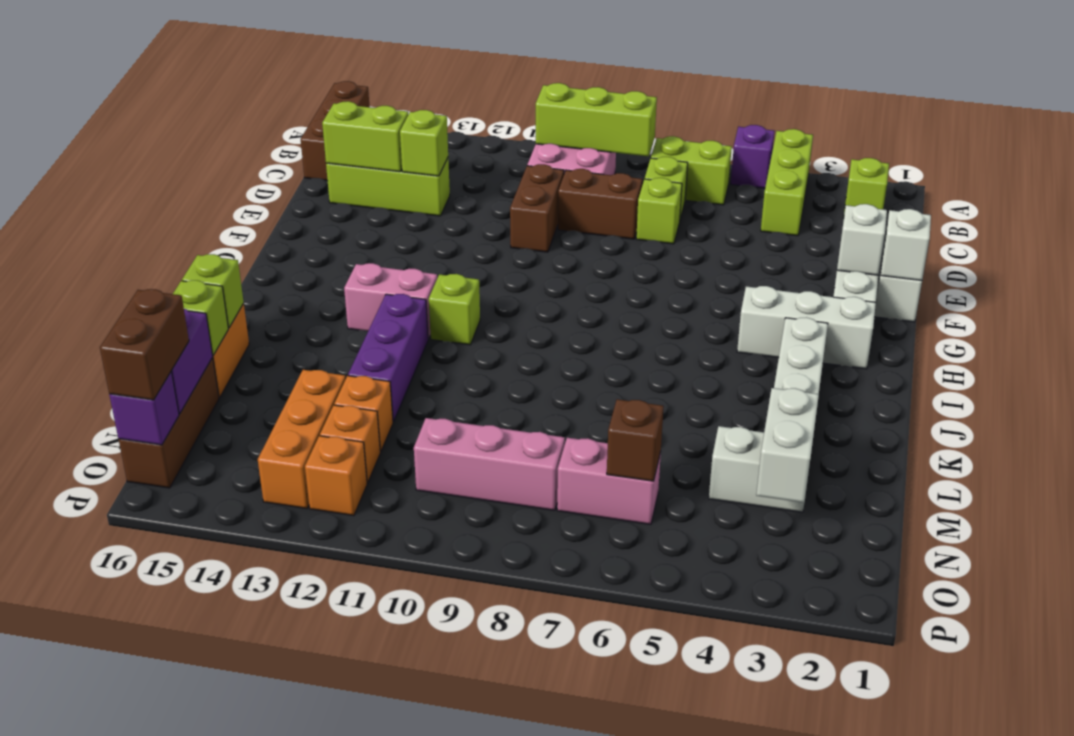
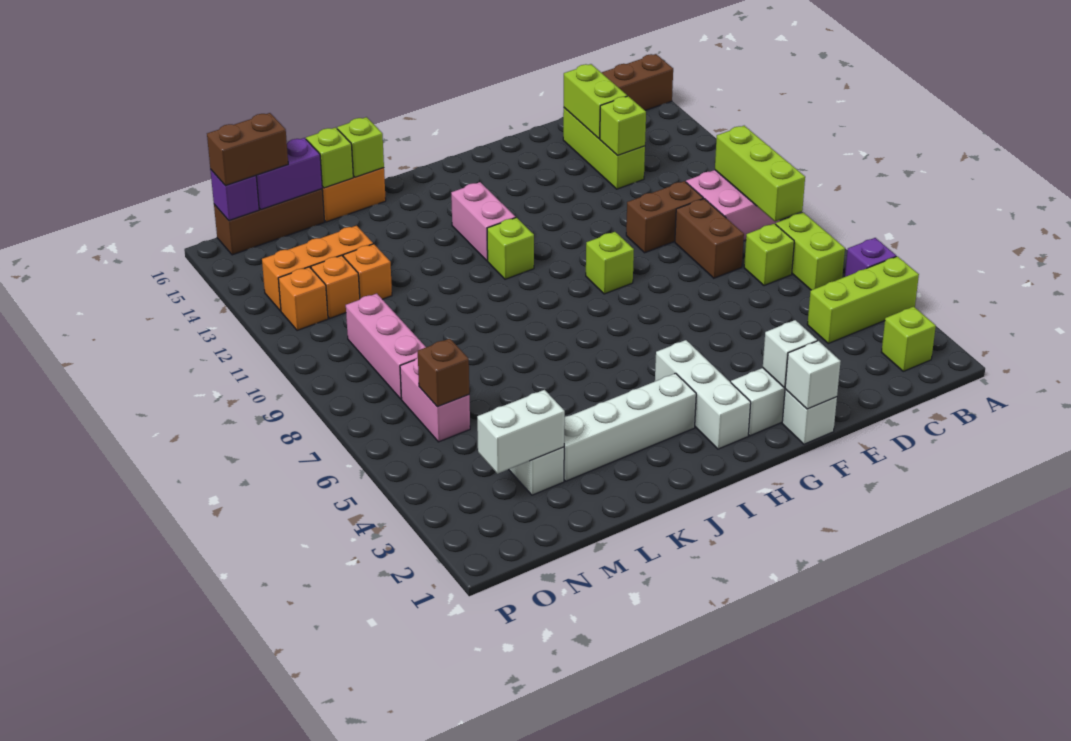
lime 1x1 brick [636,178,682,244] -> lime 1x1 brick moved to [586,232,634,294]
purple 1x3 brick [348,294,428,422] -> none

